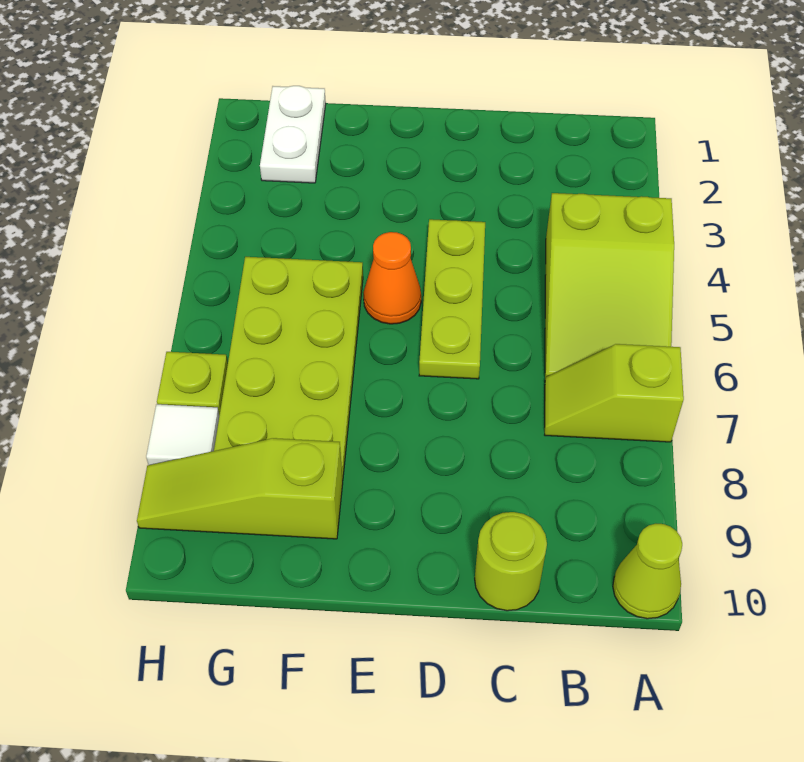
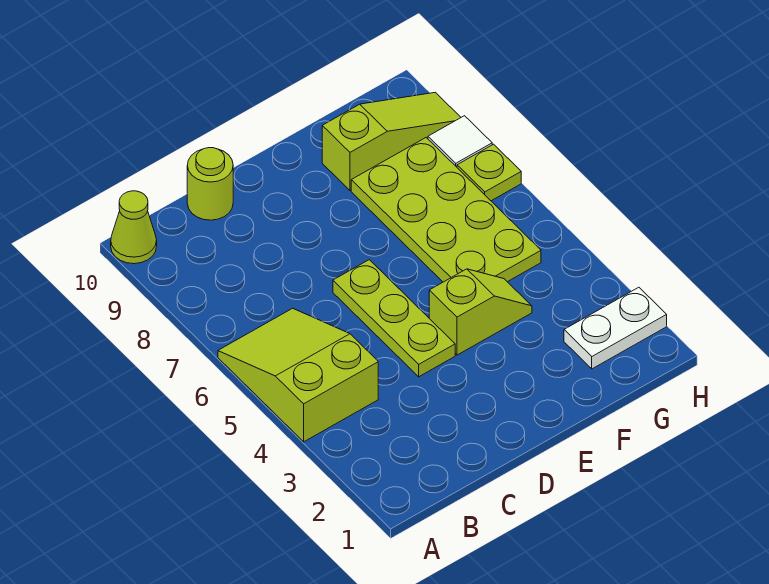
lime 1x2 slope [545,344,684,442] -> lime 1x2 slope moved to [429,269,532,355]
orange 1x1 cone [364,232,421,324] -> none
white 1x2 plate [260,86,326,183] -> white 1x2 plate turned to [564,287,667,369]

